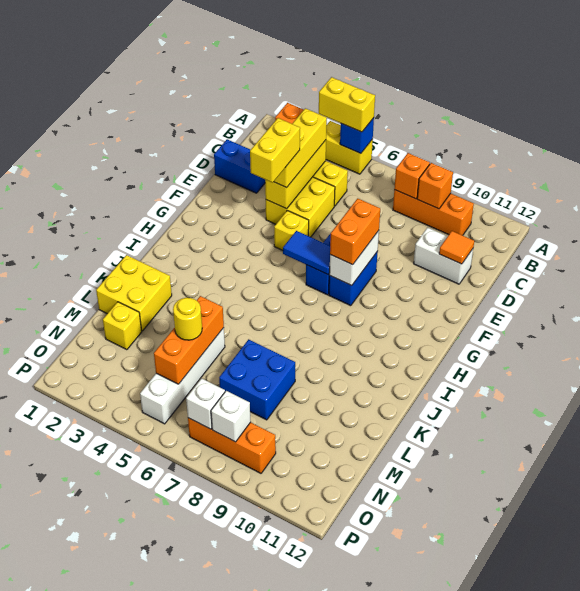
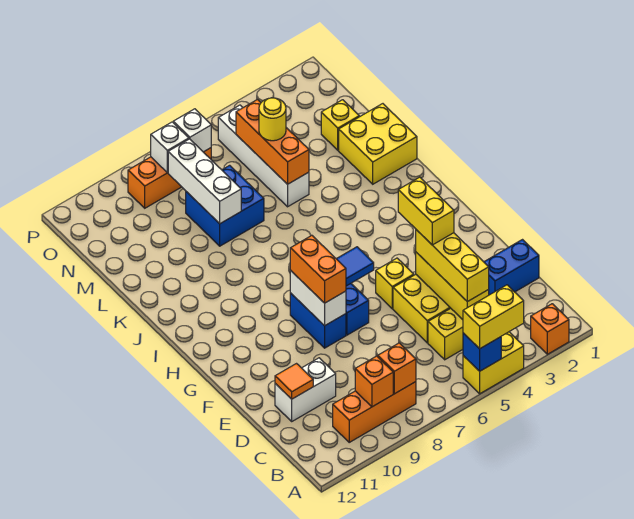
none -> white 1x3 brick [168,139,241,224]

